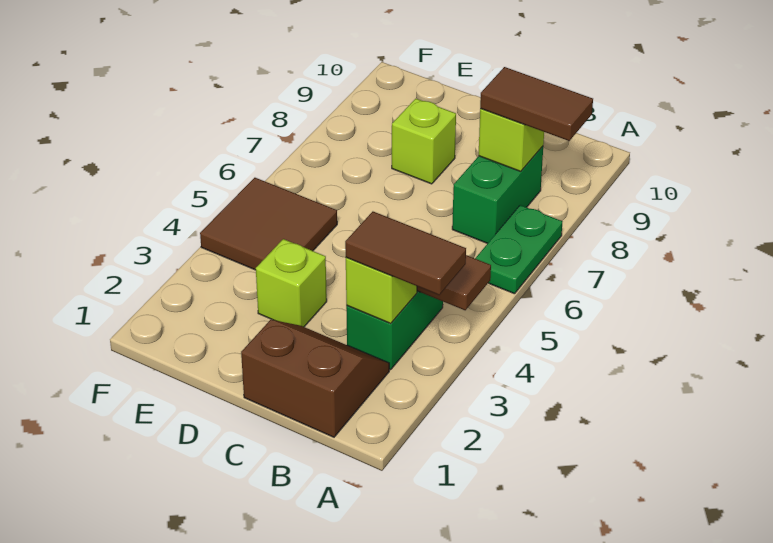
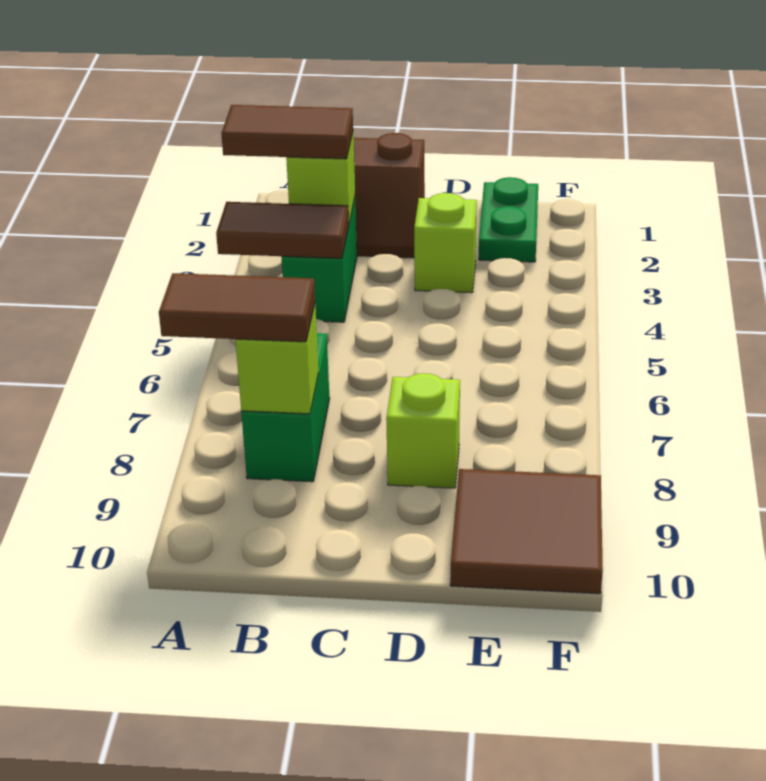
green 1x2 plate [475,205,562,294] -> green 1x2 plate moved to [479,177,538,262]
brown 2x2 tile [200,178,337,270] -> brown 2x2 tile moved to [450,469,603,594]

